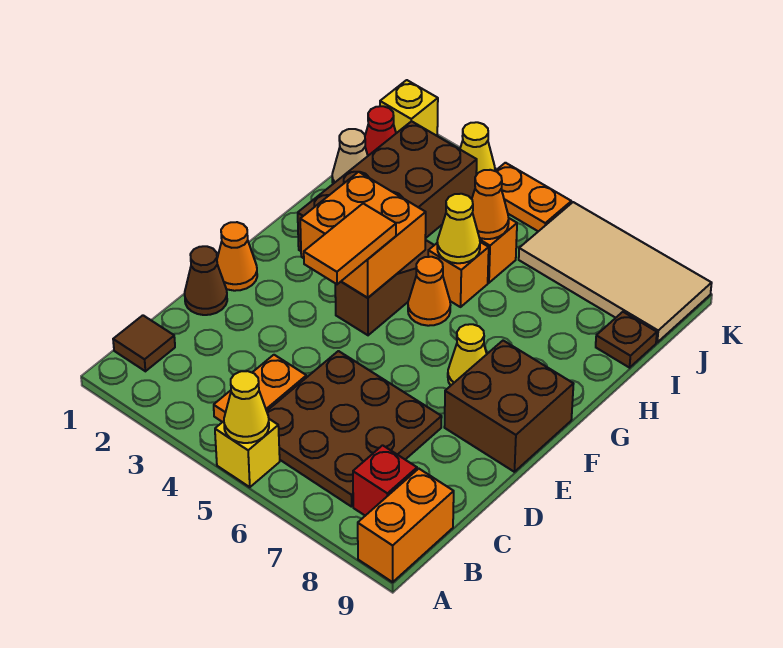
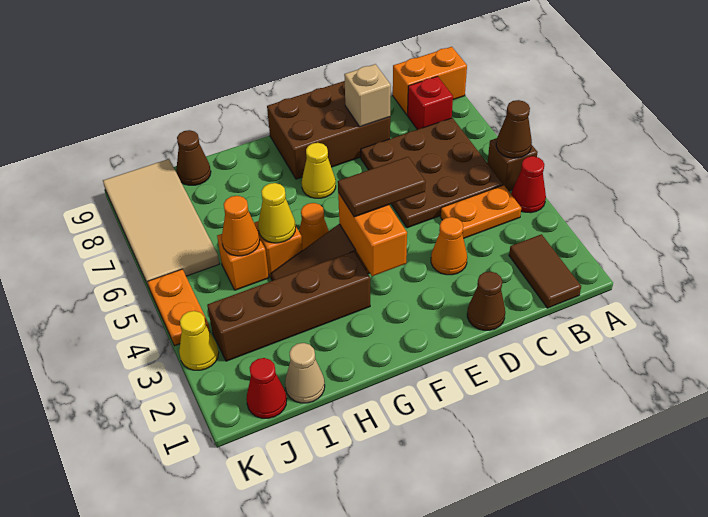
none -> red 1x1 cone [511,156,546,213]
yellow 1x1 brick [215,419,280,487] -> brown 1x1 brick [488,138,538,191]
yellow 1x1 cone [224,371,269,443] -> brown 1x1 cone [496,100,532,158]
brown 1x1 tile [113,315,175,371] -> brown 1x2 tile [509,234,581,308]
none -> tan 1x1 brick [344,64,391,127]
orange 1x1 cone [217,222,257,291] -> orange 1x1 cone moved to [431,217,467,275]
orange 1x2 tile [304,204,396,284] -> brown 1x2 tile [338,157,426,217]
brown 2x2 brick [444,341,573,472] -> brown 2x3 brick [267,81,390,179]
orange 2x2 brick [300,172,426,298] -> orange 1x2 brick [338,193,407,276]
brown 2x4 brick [298,121,477,251] -> brown 1x4 brick [207,251,370,361]
brown 1x1 plate [596,312,657,368] -> brown 1x1 cone [176,130,211,185]
yellow 1x1 brick [380,80,438,136] -> none

